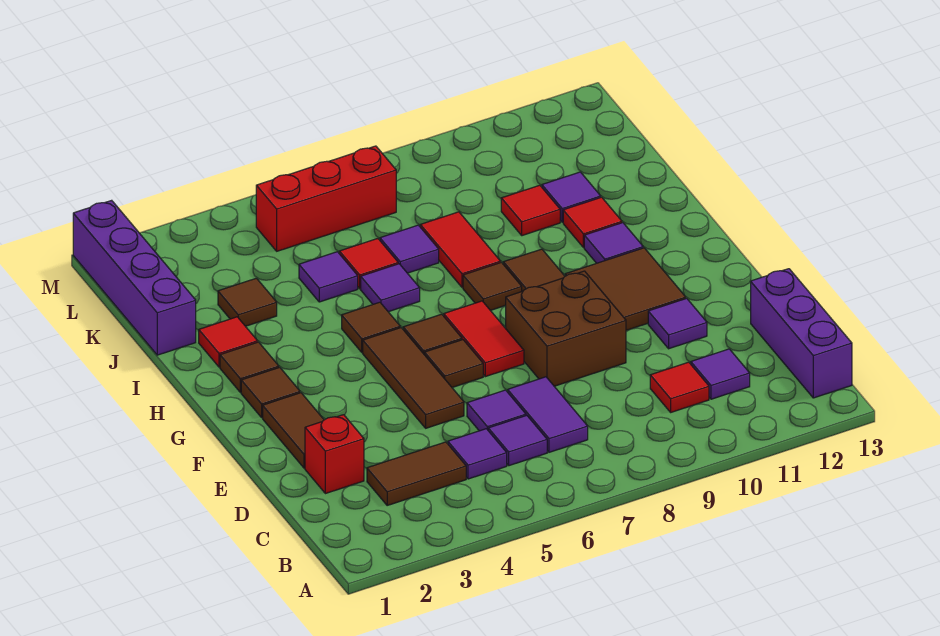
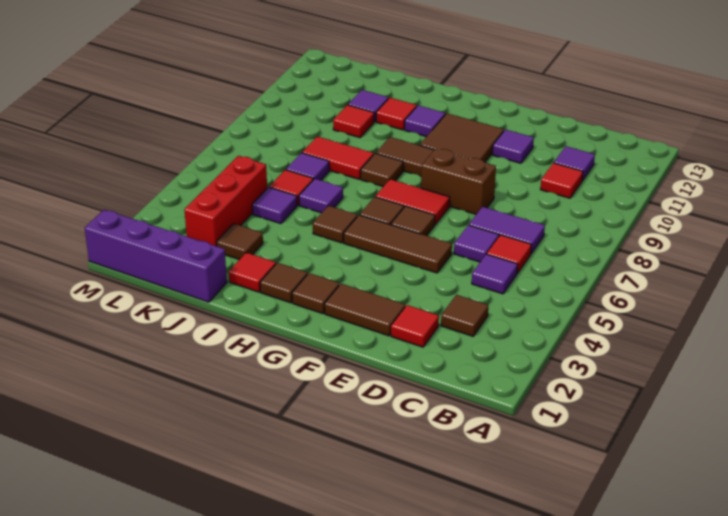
purple 1x3 brick [751,269,852,398] -> none
brown 1x2 tile [367,442,466,505] -> brown 1x1 tile [441,295,488,336]
purple 1x1 tile [488,415,547,466] -> red 1x1 tile [487,235,531,273]
red 1x1 brick [305,415,364,494] -> red 1x1 tile [391,305,439,347]
brown 2x2 brick [506,271,626,386] -> brown 1x2 brick [421,149,496,214]
red 1x3 brick [256,146,396,251] -> red 1x3 brick moved to [184,156,267,246]

